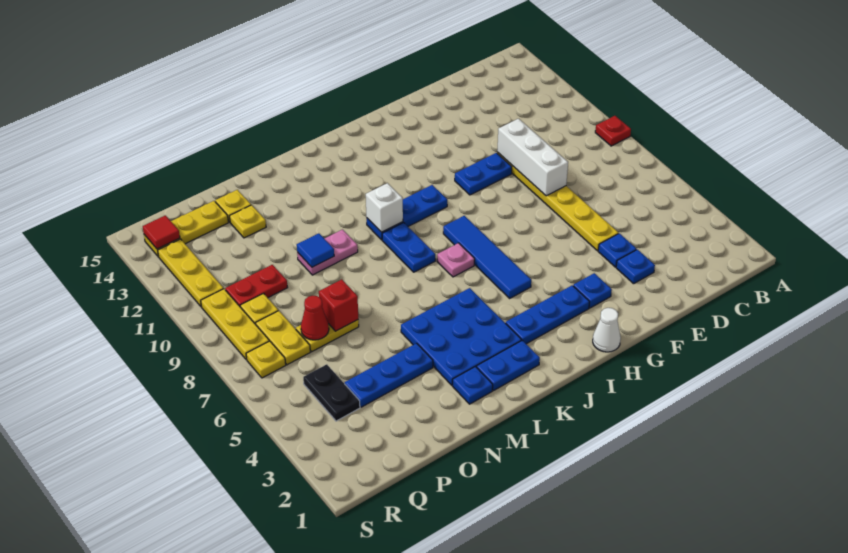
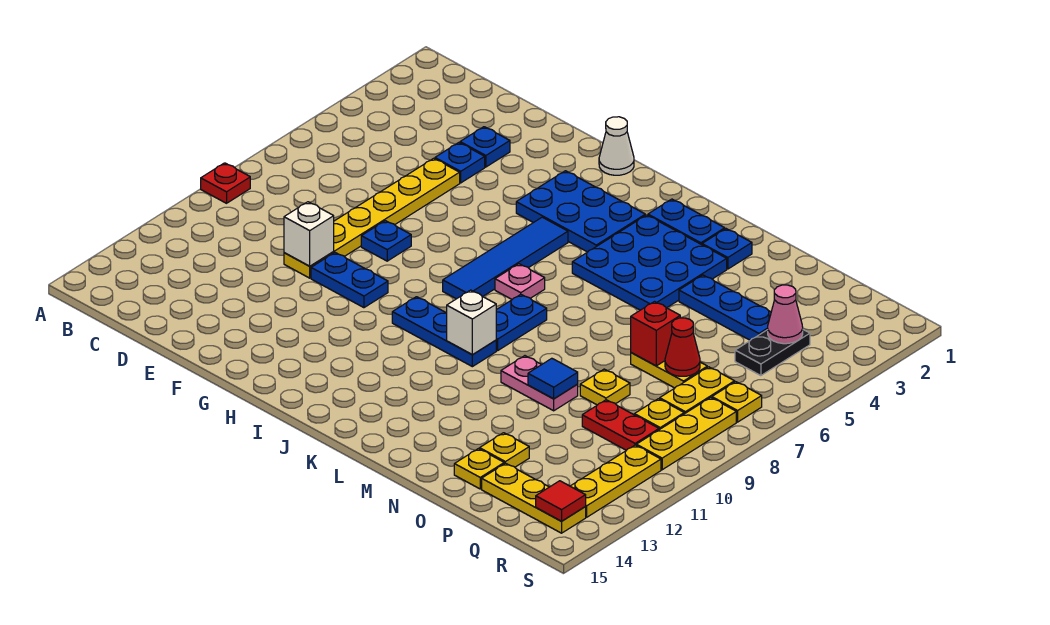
white 1x3 brick [497,119,568,196] -> white 1x1 brick [284,202,334,266]
blue 1x1 plate [573,273,612,308] -> blue 1x1 plate moved to [361,221,411,261]
blue 1x3 plate [506,285,589,344] -> blue 2x3 plate [516,171,645,252]
none -> yellow 1x1 plate [580,369,630,405]
none -> pink 1x1 cone [768,285,803,344]

